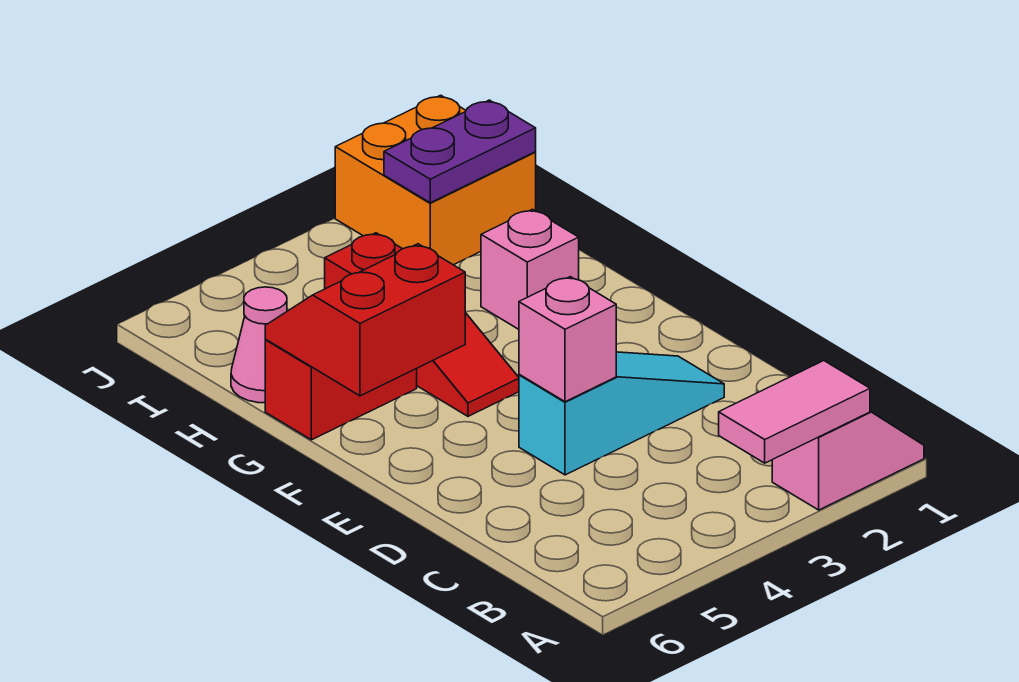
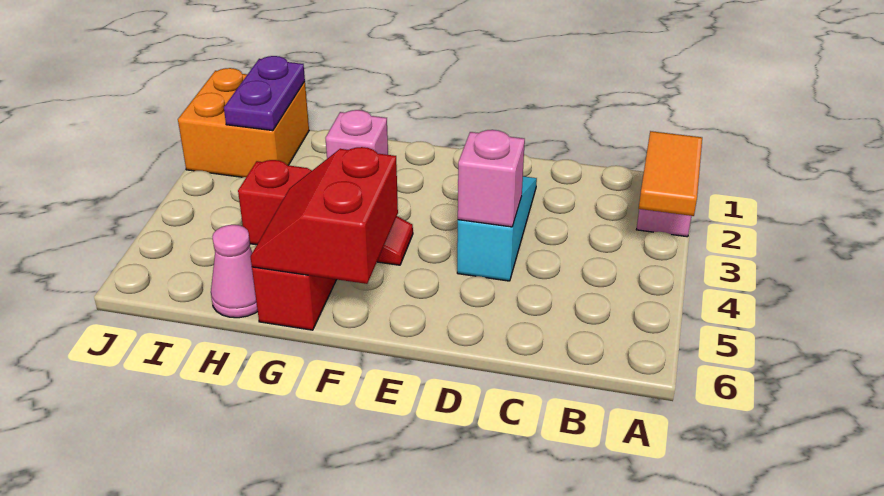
pink 1x2 tile [719,361,870,463] -> orange 1x2 tile [639,131,702,216]

